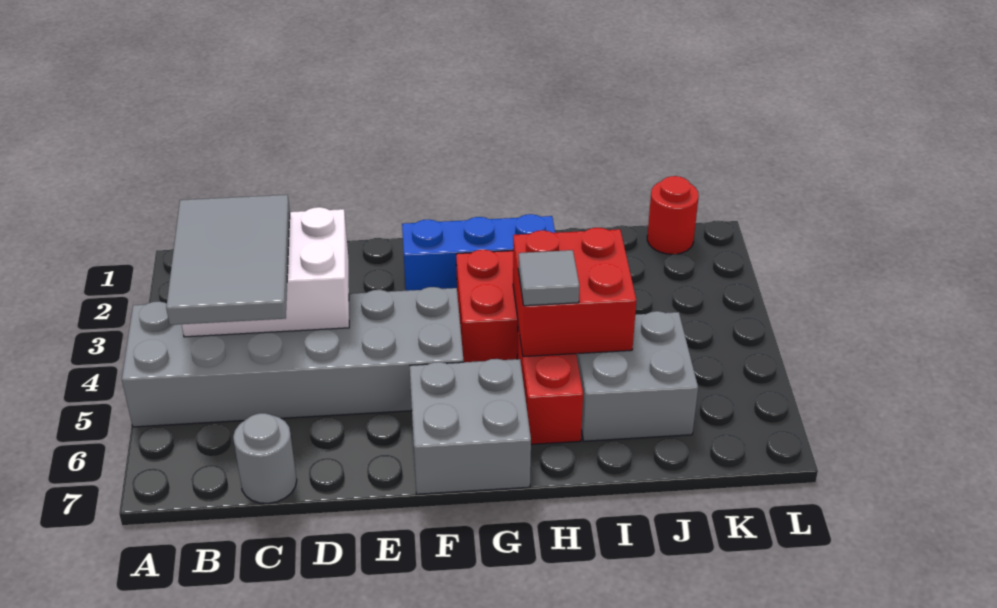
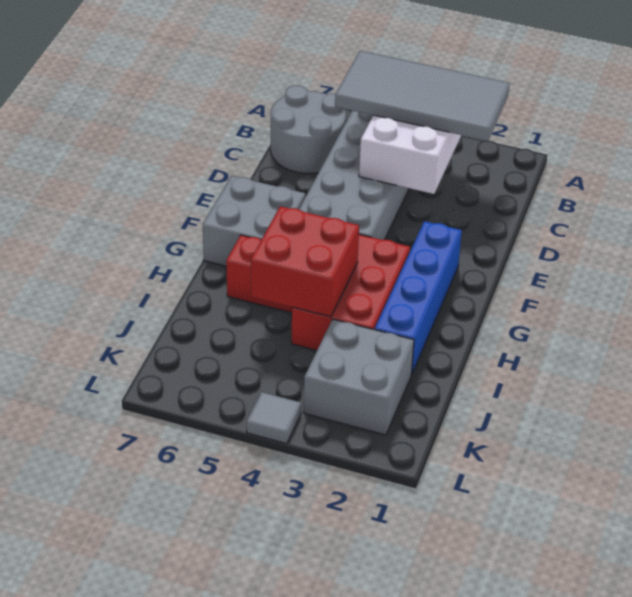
grey 2x3 tile [166,195,290,325] -> grey 2x4 tile [335,51,510,141]
grey 1x1 round brick [233,413,297,503] -> grey 2x2 round brick [271,85,346,173]
blue 1x3 brick [402,214,555,291] -> blue 1x4 brick [375,221,462,375]
grey 1x1 tile [518,250,580,306] -> grey 1x1 tile moved to [247,392,301,444]
grey 2x2 brick [576,311,698,441] -> grey 2x2 brick moved to [304,319,414,435]
red 1x1 round brick [647,176,699,254] -> none

